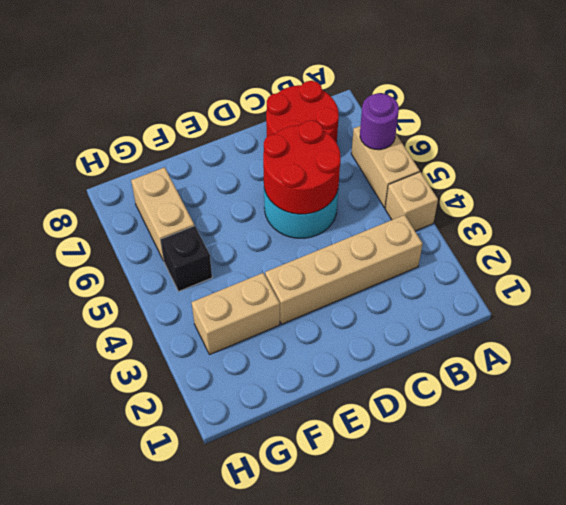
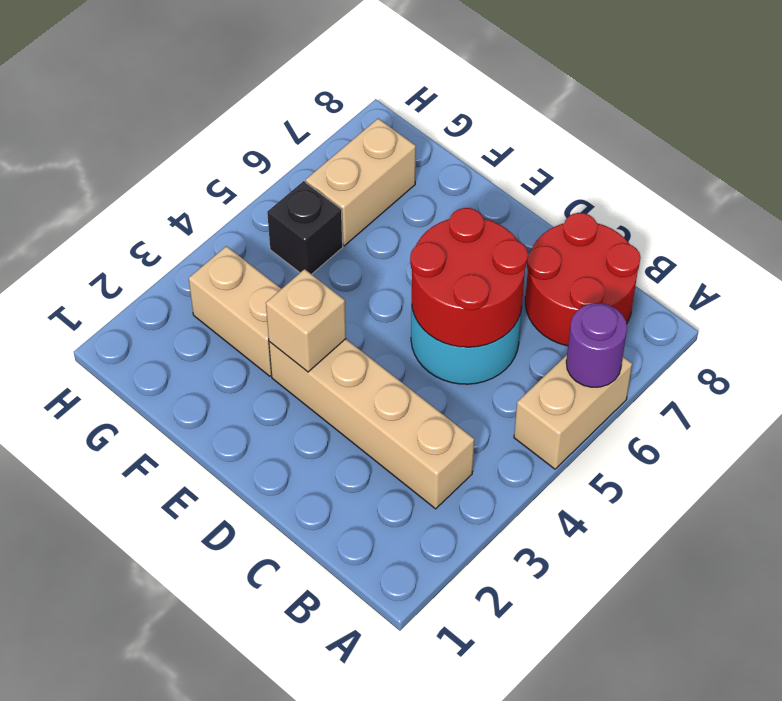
tan 1x1 brick [385,172,438,231] -> tan 1x1 brick moved to [266,269,346,372]

